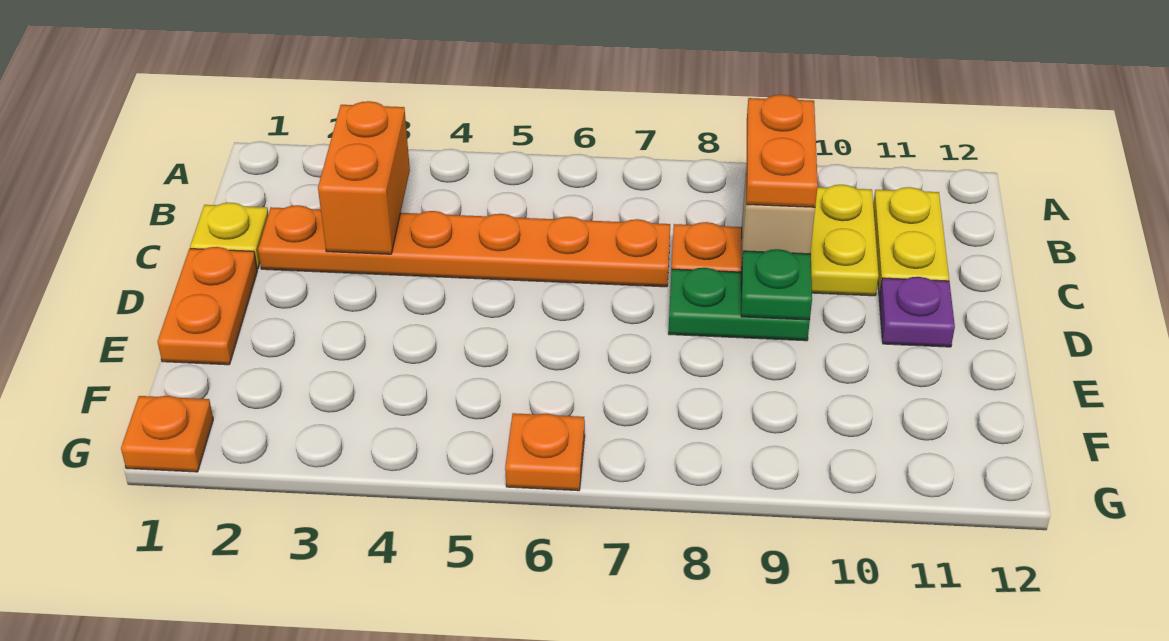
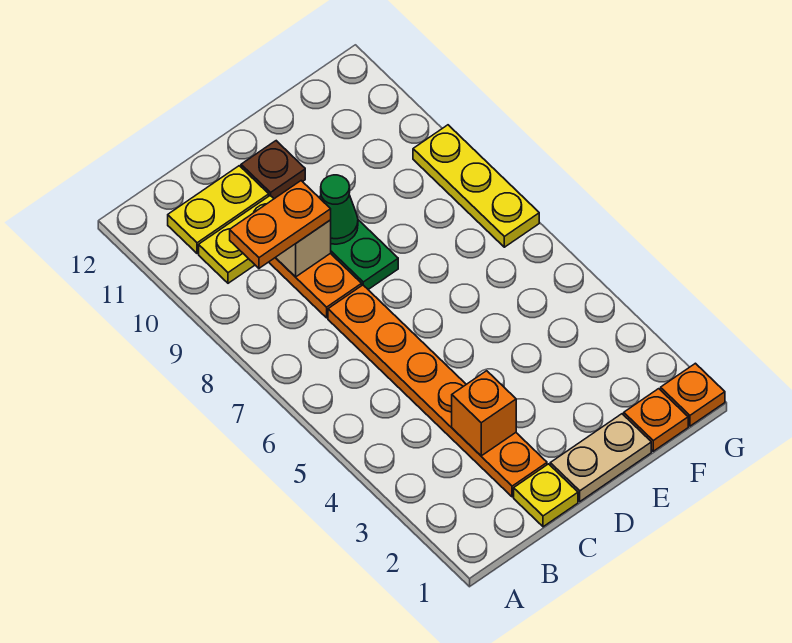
orange 1x2 brick [318,101,410,254] -> orange 1x1 brick [452,371,516,456]
orange 1x2 plate [157,247,257,365] -> tan 1x2 plate [550,414,651,501]
green 1x1 plate [741,249,812,320] -> green 1x1 cone [320,175,358,244]
purple 1x1 plate [879,277,955,347] -> brown 1x1 plate [241,141,305,199]
orange 1x1 plate [505,413,585,491] -> orange 1x1 plate moved to [624,389,688,451]
none -> yellow 1x3 plate [413,125,539,247]

